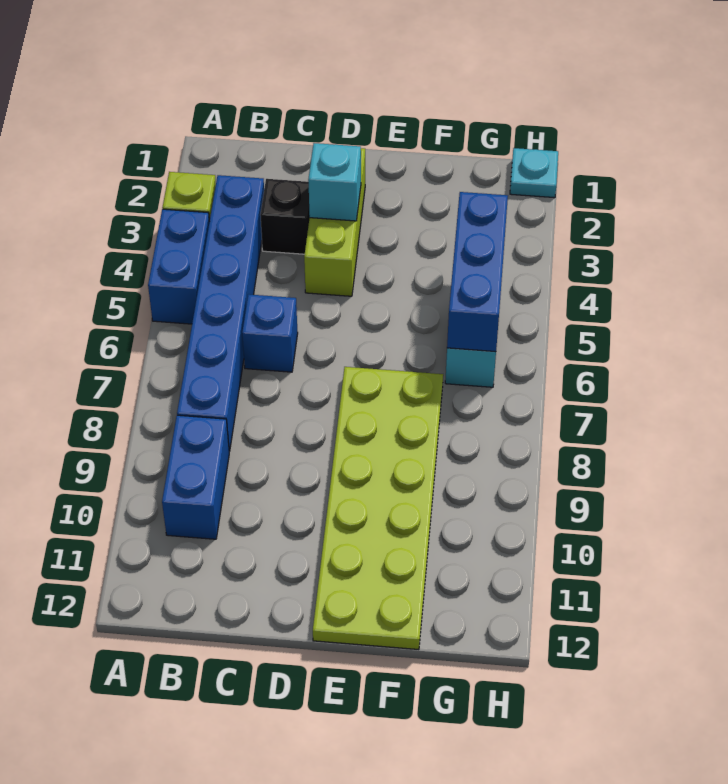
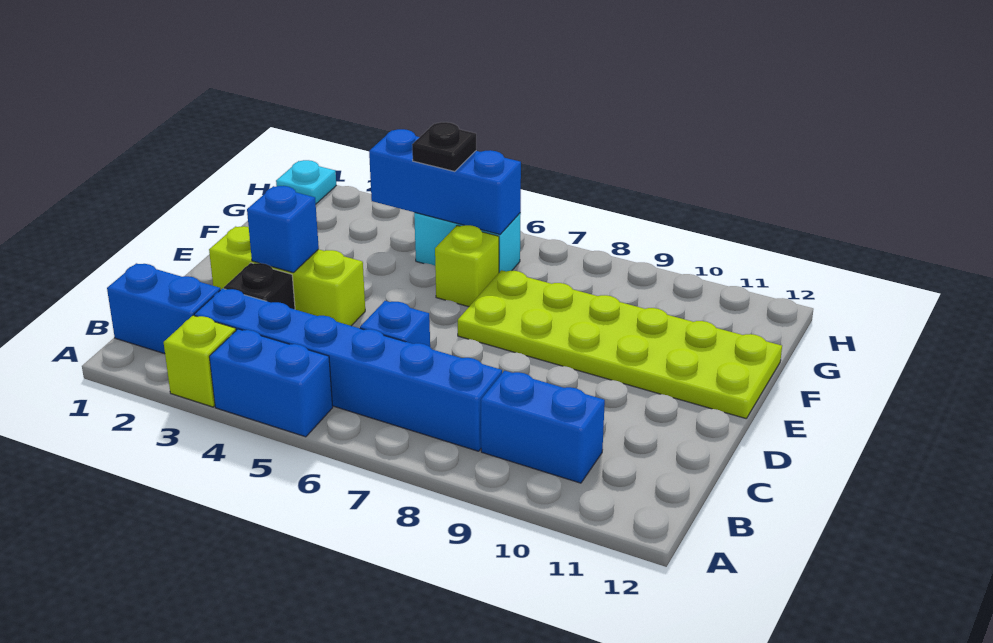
none -> blue 1x2 brick [107,263,220,354]
cyan 1x1 brick [308,143,361,221] -> blue 1x1 brick [247,186,319,273]
none -> lime 1x1 brick [435,225,499,307]
none -> black 1x1 plate [412,122,476,172]

